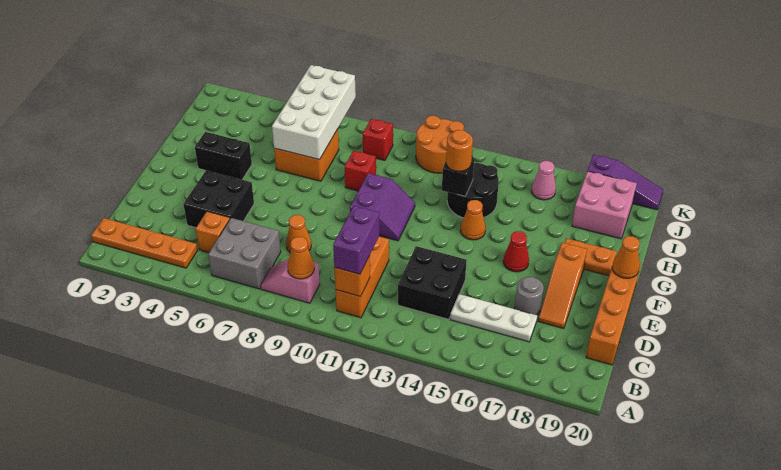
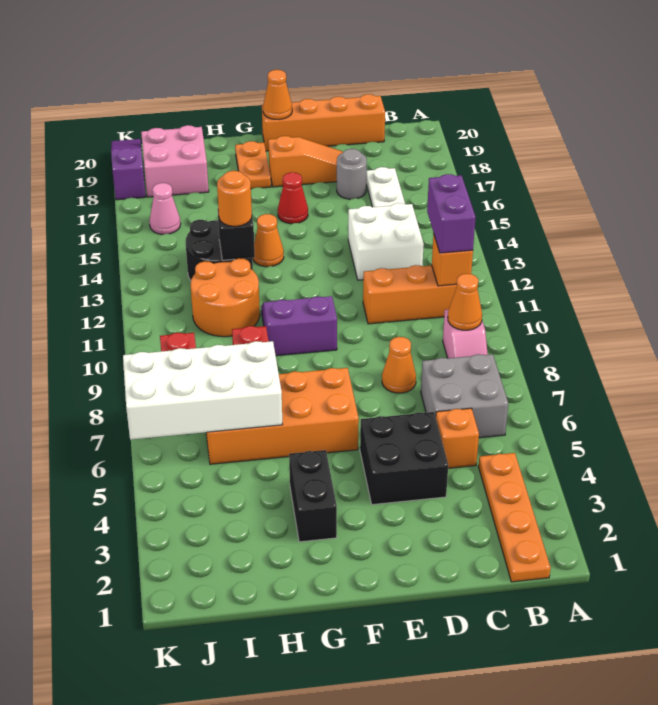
purple 1x2 brick [333,206,379,274] -> purple 1x2 brick turned to [427,174,476,253]
black 2x2 brick [398,246,467,319] -> white 2x2 brick [348,203,424,280]
orange 2x2 brick [274,129,339,181] -> orange 2x4 brick [206,368,359,464]
orange 2x2 round brick [416,116,464,173] -> orange 2x2 round brick moved to [191,258,260,337]

